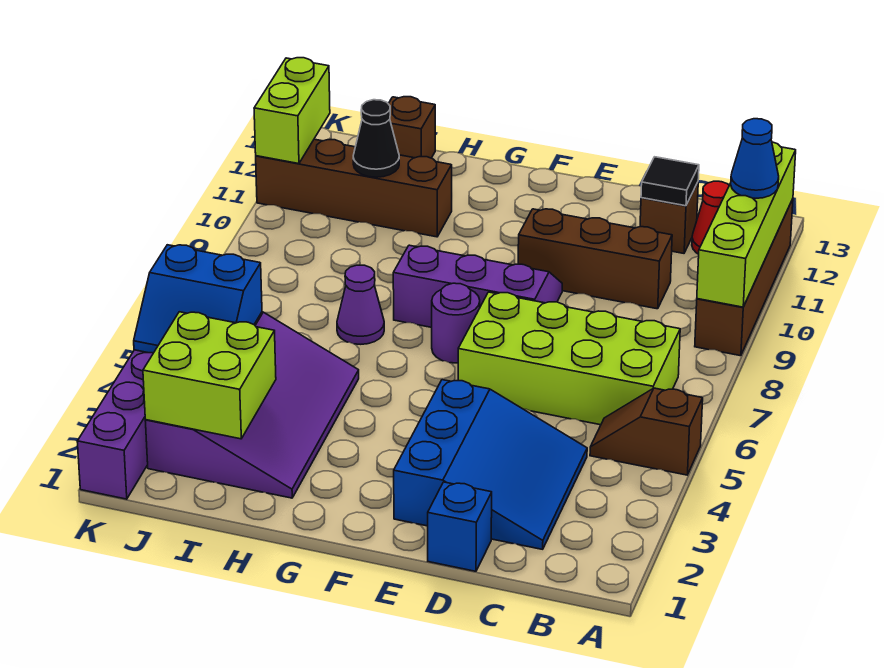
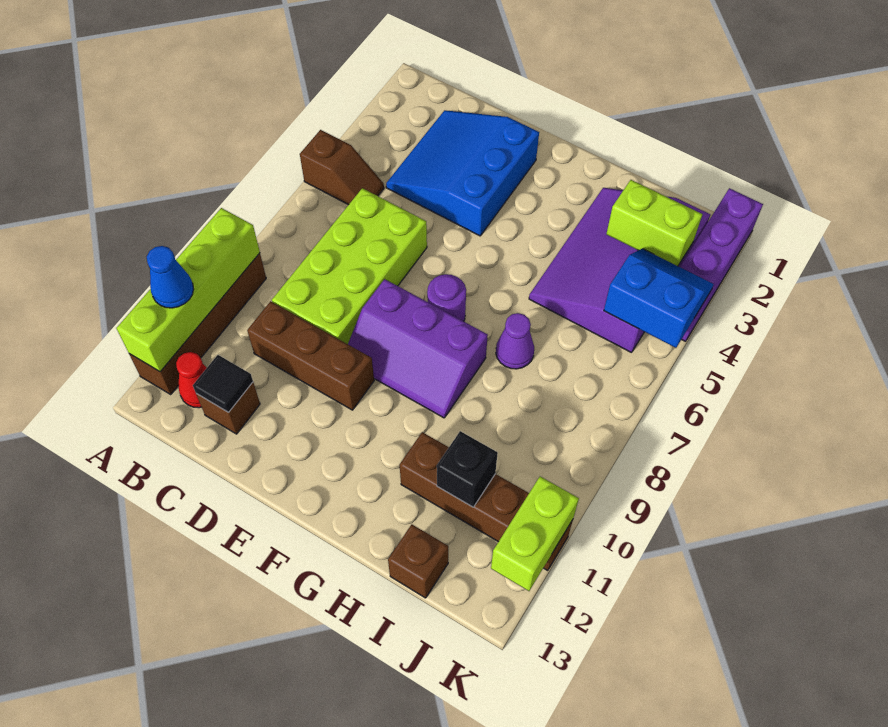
lime 2x4 brick [458,292,680,425] -> lime 2x4 brick turned to [272,188,427,344]
blue 1x1 brick [428,482,492,571] -> none
lime 2x2 brick [143,312,276,439] -> lime 1x2 brick [607,180,702,266]
black 1x1 cone [353,100,399,177] -> black 1x1 brick [437,431,498,507]

